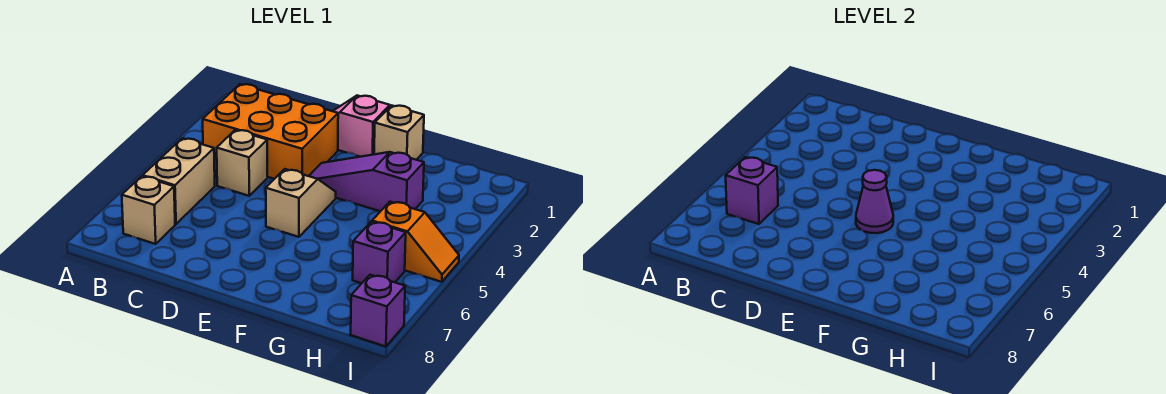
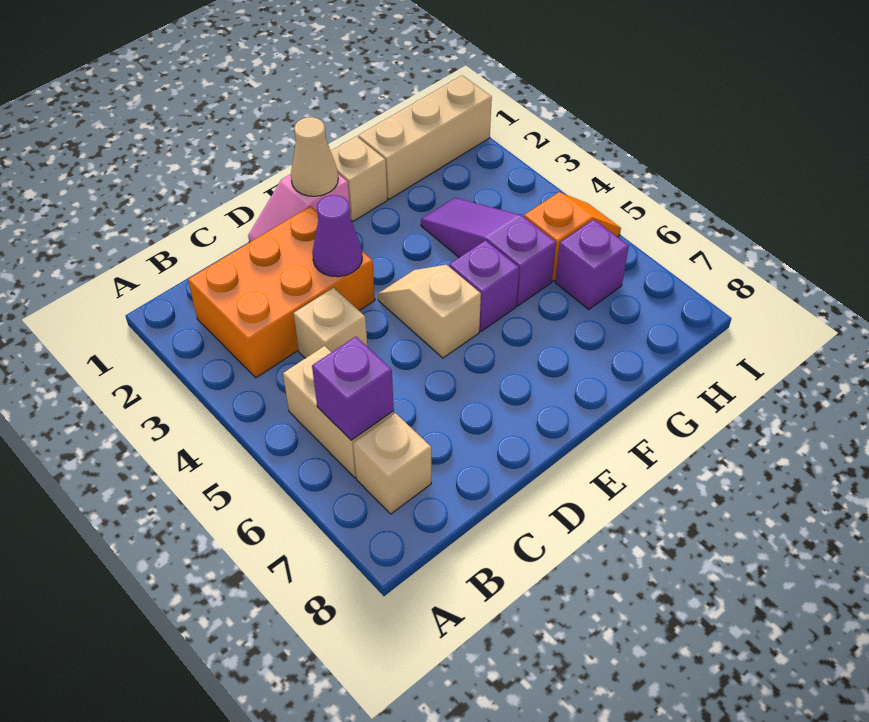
none -> tan 1x1 cone [291,117,338,196]
purple 1x3 slope [309,152,424,211] -> purple 1x3 slope turned to [421,198,556,306]
purple 1x1 cone [856,170,893,233] -> purple 1x1 cone moved to [312,195,362,277]
none -> tan 1x3 brick [358,75,492,199]
purple 1x1 brick [351,275,405,347] -> purple 1x1 brick moved to [449,240,519,331]

